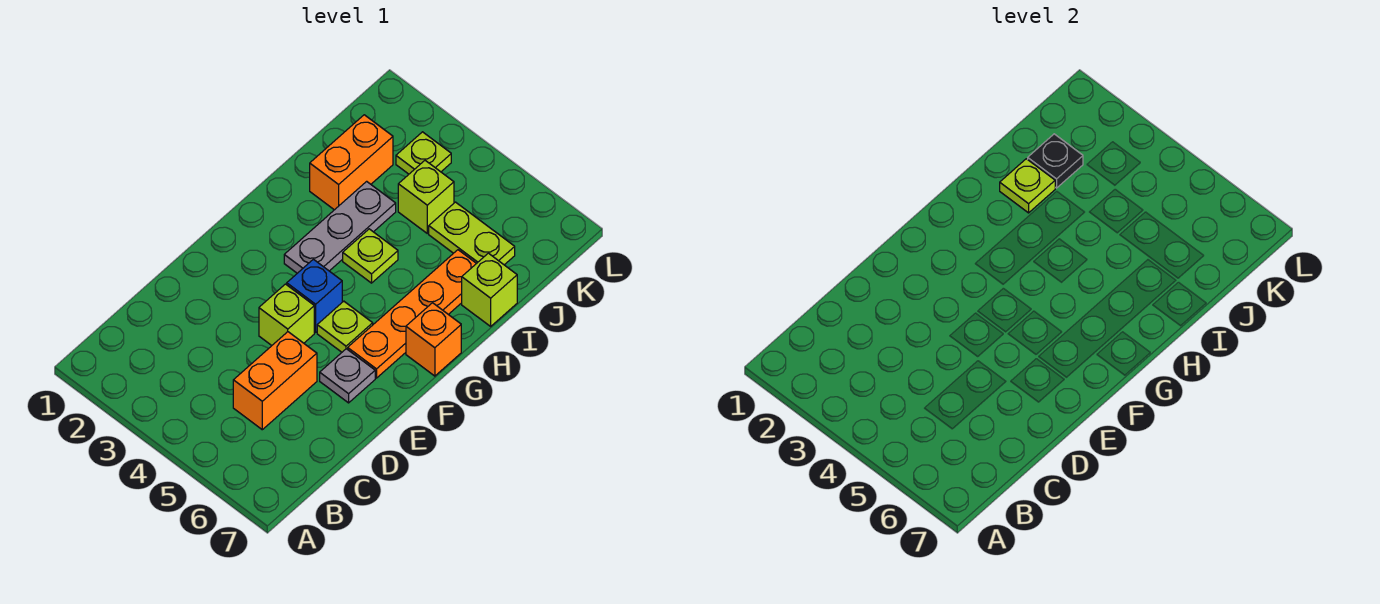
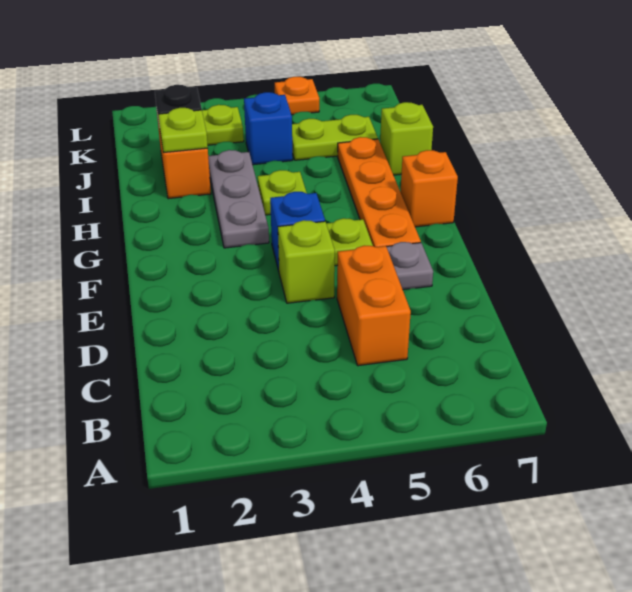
lime 1x1 brick [398,161,454,233] -> blue 1x1 brick [244,92,293,165]
none -> orange 1x1 plate [275,77,319,115]

